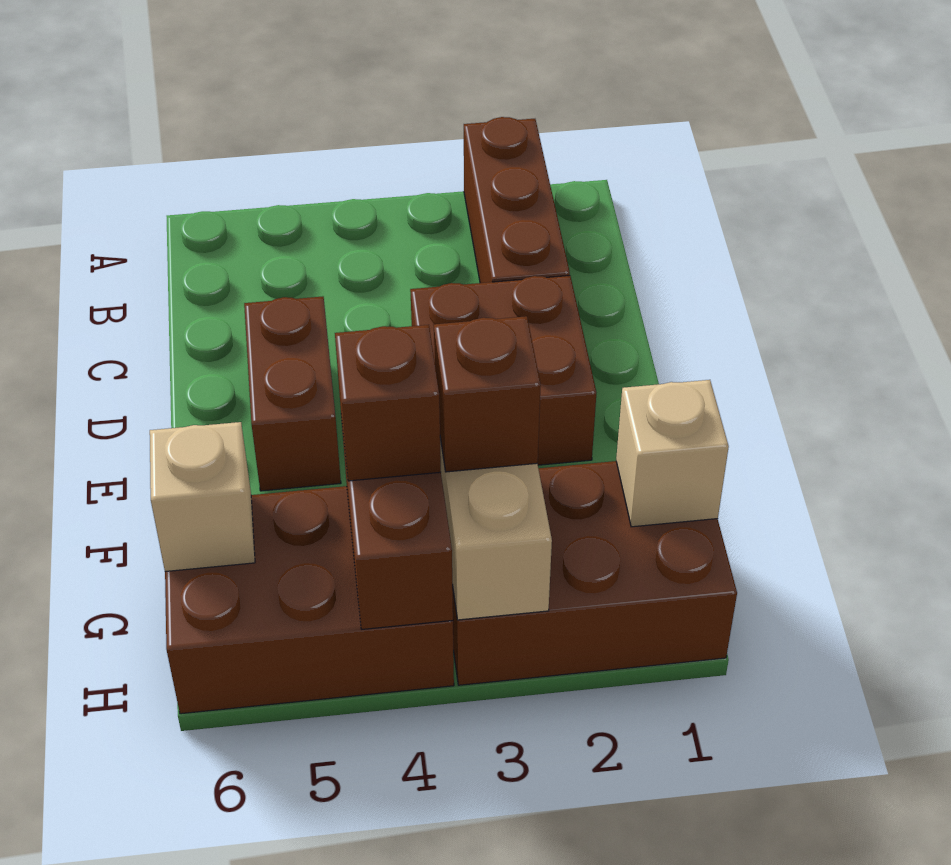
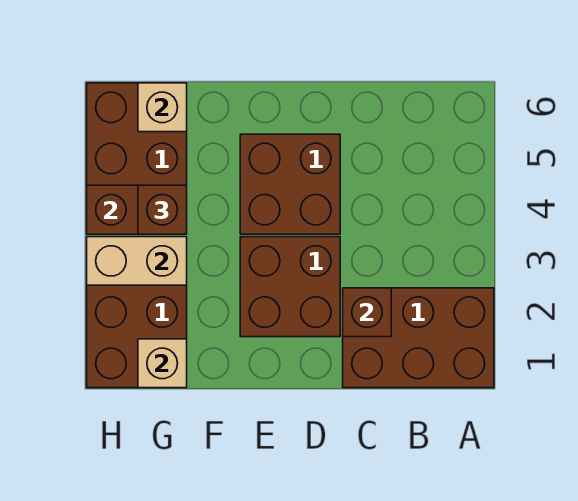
brown 1x3 brick [464,117,570,283] -> brown 2x3 brick [343,288,494,388]
brown 1x2 brick [244,297,341,491] -> brown 2x2 brick [240,134,340,234]
brown 1x1 brick [434,316,541,472] -> brown 1x1 brick moved to [343,288,391,337]

